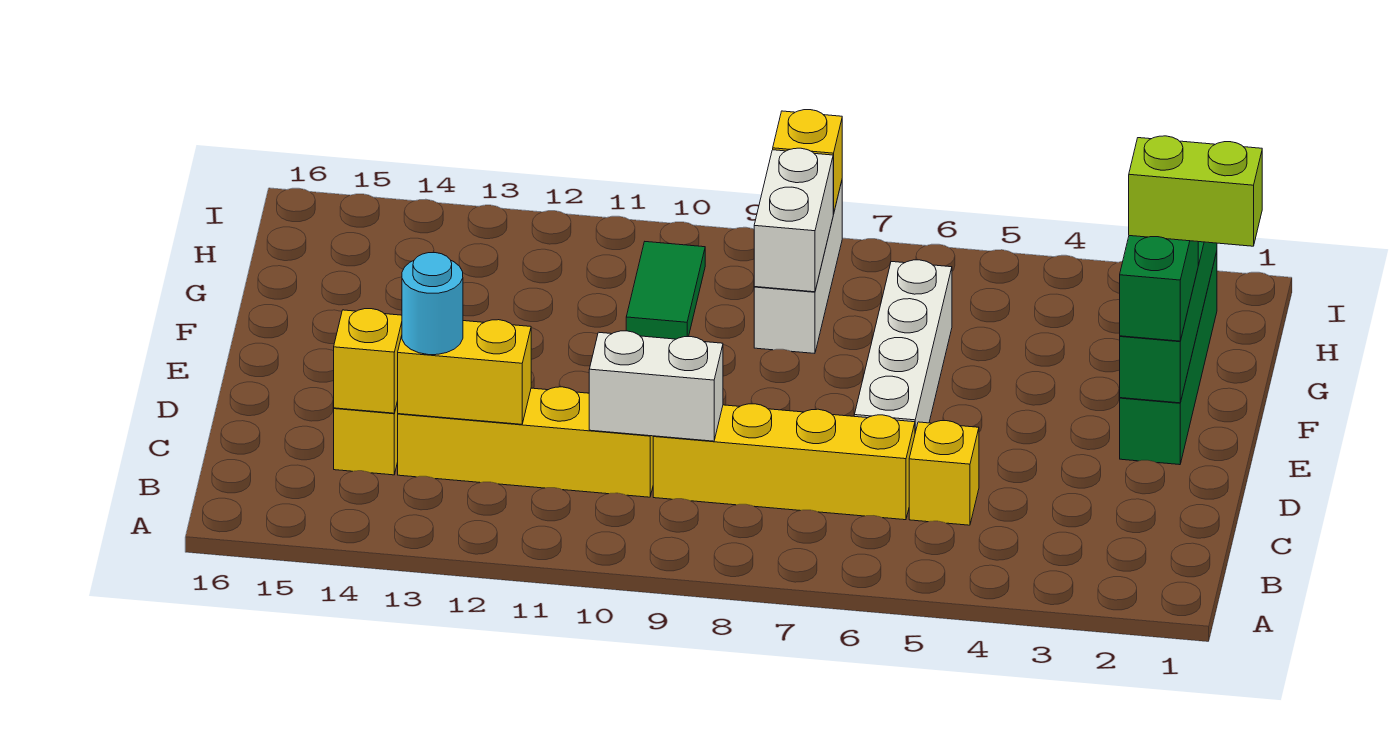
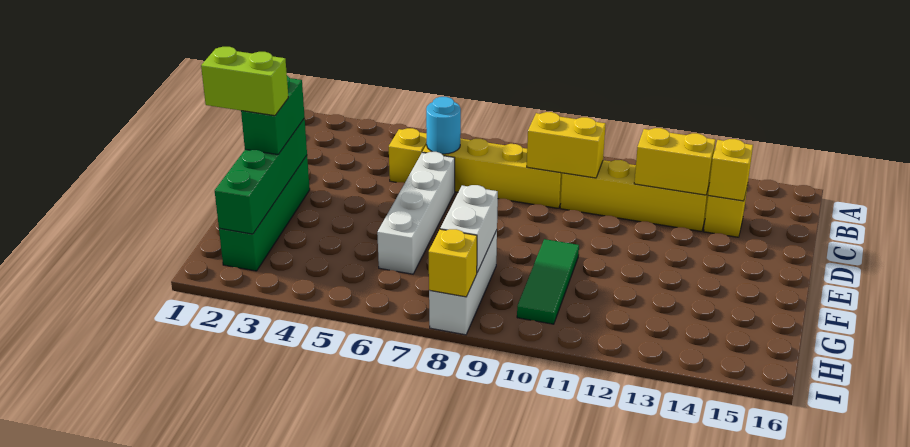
white 1x2 brick [589,331,723,441] -> yellow 1x2 brick [527,112,606,178]
cyan 1x1 round brick [402,253,463,355] -> cyan 1x1 round brick moved to [426,97,461,154]
green 1x2 tile [626,242,705,339] -> green 1x3 tile [517,239,579,324]

